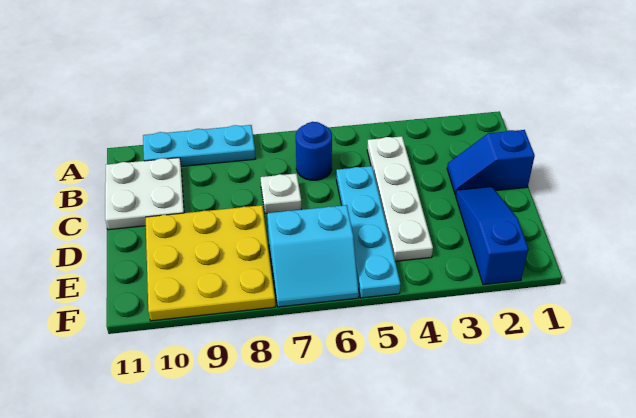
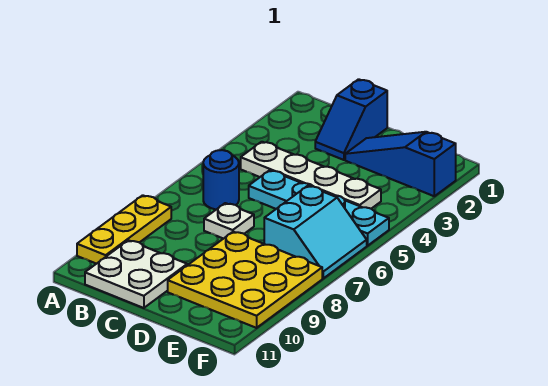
cyan 1x3 plate [143,125,256,166] -> yellow 1x3 plate [77,195,171,264]

